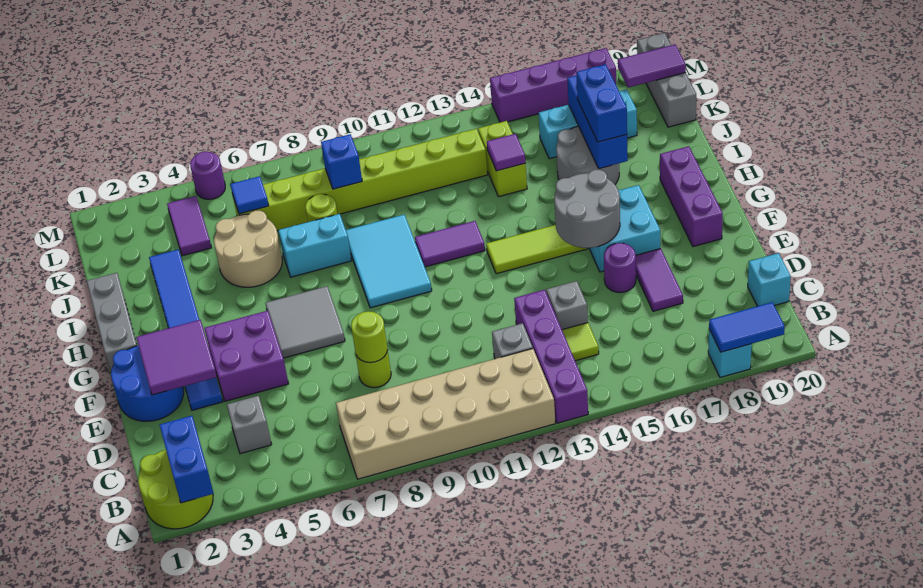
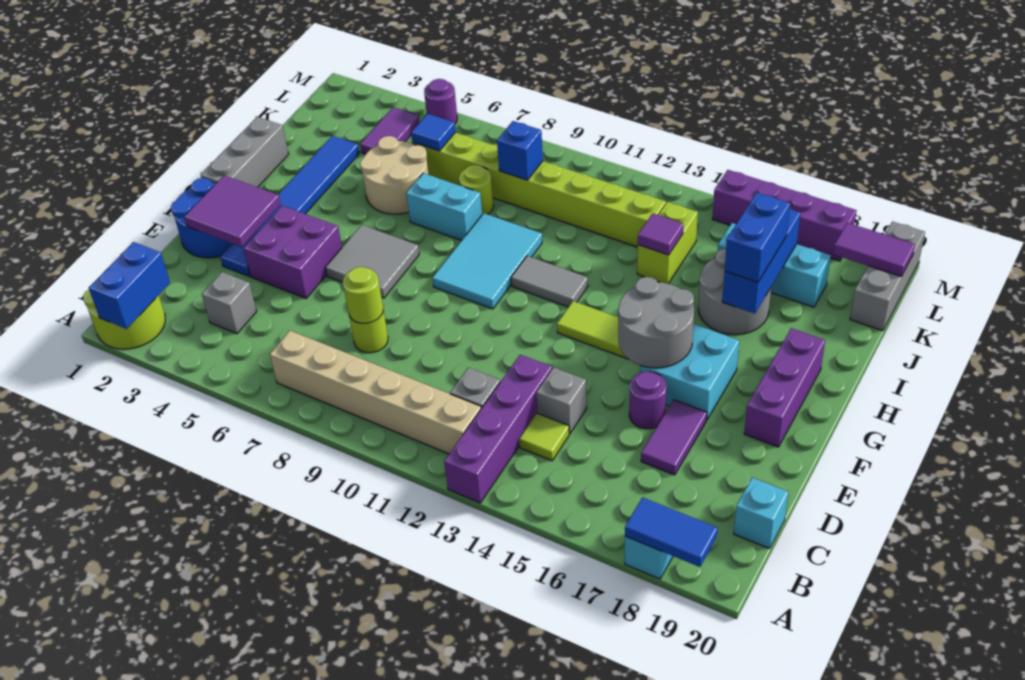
tan 2x6 brick [336,349,555,479] -> tan 1x6 brick [270,331,481,454]
purple 1x2 tile [415,221,485,267] -> grey 1x2 tile [511,256,588,307]

